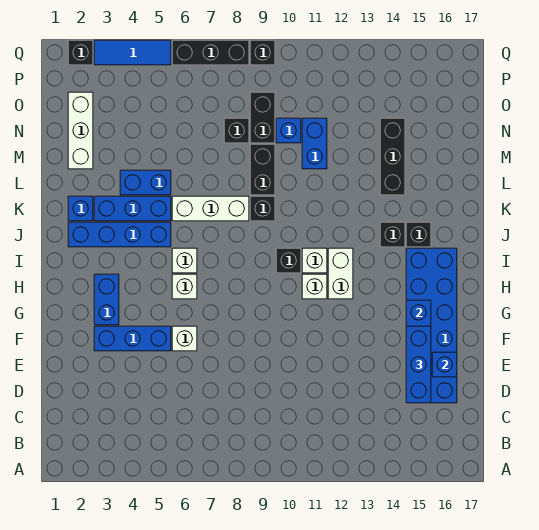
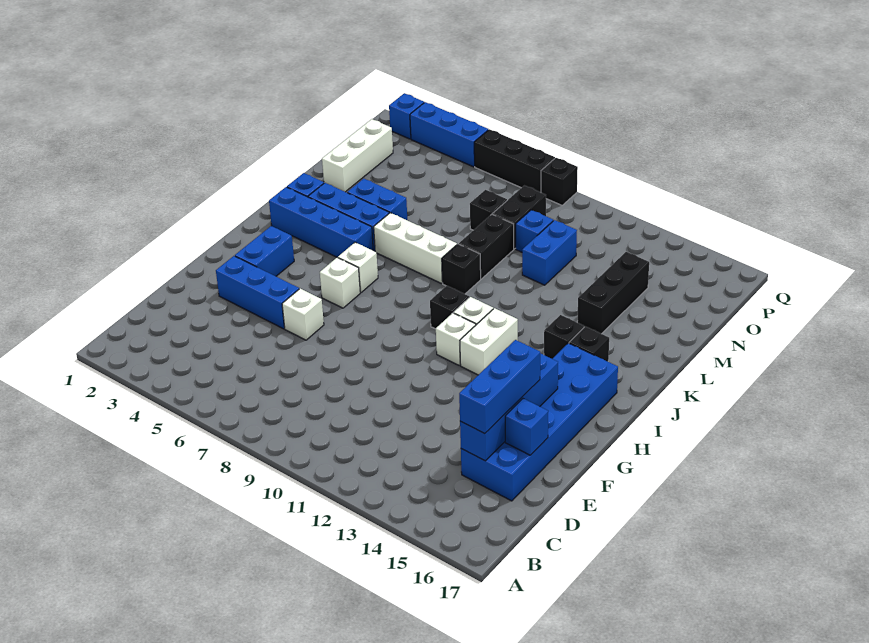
black 1x1 brick [68,40,93,65] -> blue 1x1 brick [389,93,424,139]
blue 1x3 tile [94,40,171,65] -> blue 1x3 brick [410,102,488,167]

